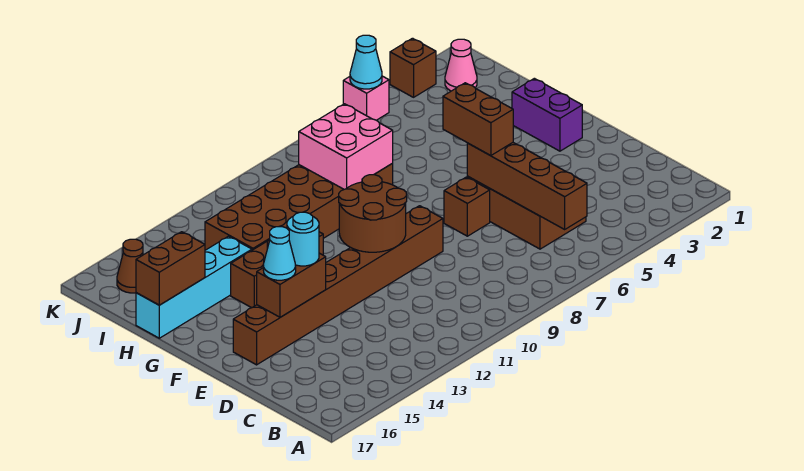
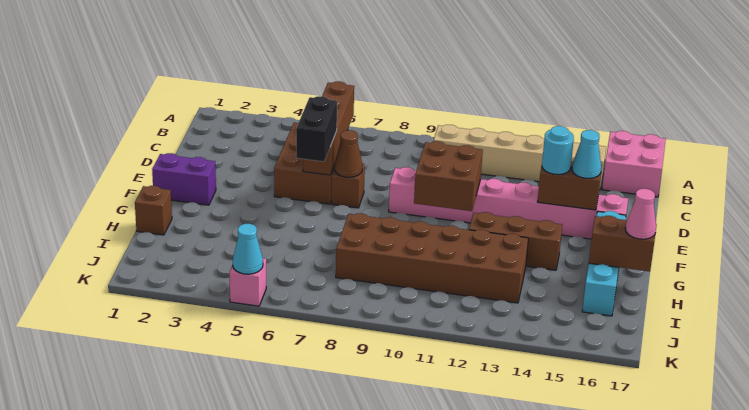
none -> tan 1x6 brick [434,125,606,190]
brown 1x2 brick [443,83,513,156] -> black 1x2 brick [296,96,337,162]
brown 1x8 brick [233,206,443,365] -> pink 1x8 brick [389,167,628,239]
brown 2x2 round brick [339,174,407,252] -> brown 2x2 brick [414,141,483,211]
purple 1x2 brick [512,78,582,151] -> purple 1x2 brick turned to [152,153,216,205]
pink 2x2 brick [299,104,393,189] -> pink 2x2 brick moved to [602,131,666,197]
cyan 1x4 brick [136,236,252,338] -> cyan 1x4 brick turned to [582,211,626,316]
pink 1x1 cone [445,39,477,91] -> pink 1x1 cone moved to [625,189,656,239]
brown 1x1 cone [117,239,143,293] -> brown 1x1 cone moved to [334,130,362,177]
brown 1x1 brick [390,38,436,97] -> brown 1x1 brick moved to [135,186,172,235]

